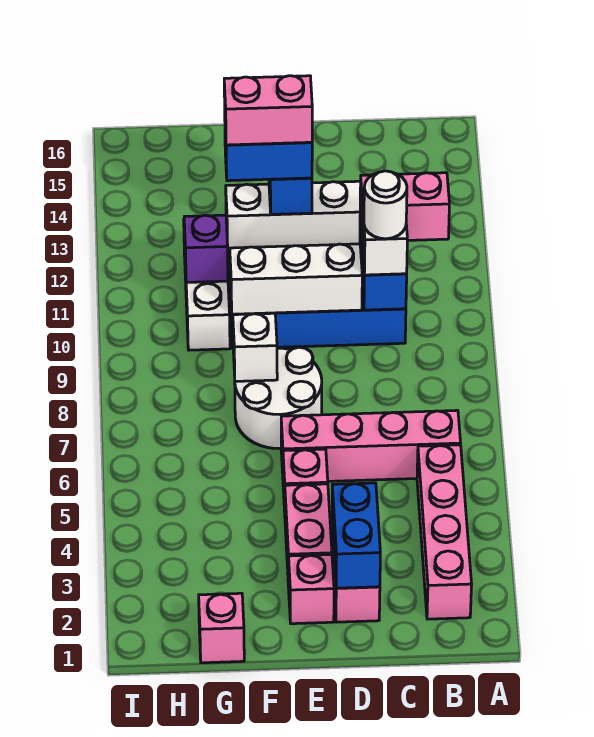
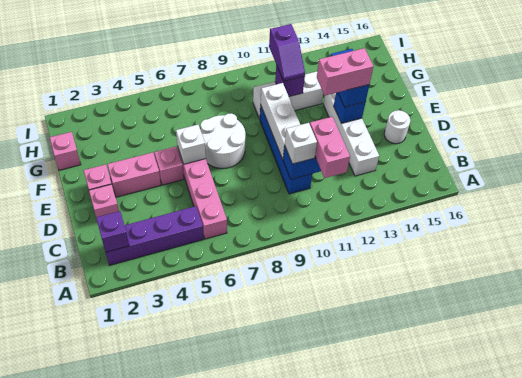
pink 1x4 brick [417,445,472,619] -> purple 1x4 brick [106,206,204,266]
none -> purple 1x1 brick [96,211,129,252]
white 1x1 round brick [364,171,407,239] -> white 1x1 round brick moved to [384,110,410,144]
blue 1x2 brick [332,483,380,588] -> none
pink 1x2 brick [224,76,312,145] -> pink 1x2 brick turned to [317,48,373,95]
white 1x1 brick [233,313,277,381] -> white 1x1 brick moved to [176,125,206,164]
none -> purple 1x2 slope [269,24,305,81]

